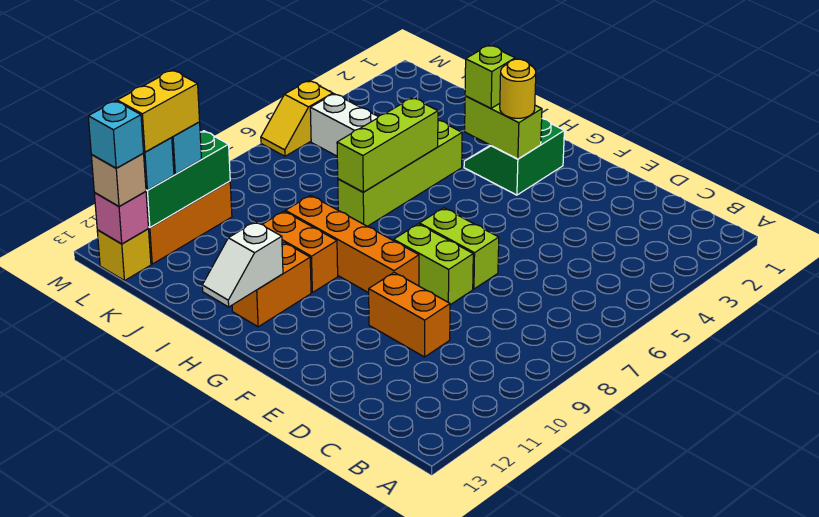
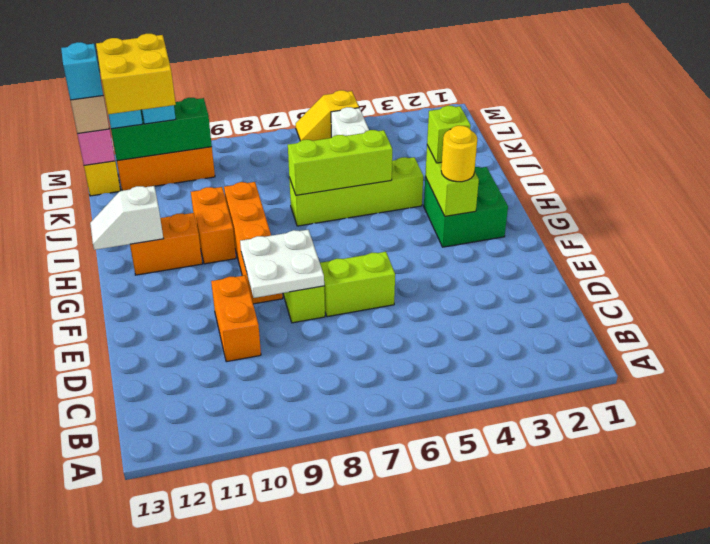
lime 1x2 brick [419,208,499,289] -> lime 1x2 brick turned to [320,252,395,317]
none -> white 2x2 plate [240,230,324,298]
green 2x2 slope [464,119,564,195] -> green 2x2 brick [424,167,508,247]
yellow 1x2 brick [117,70,200,152] -> yellow 2x2 brick [96,34,176,114]

